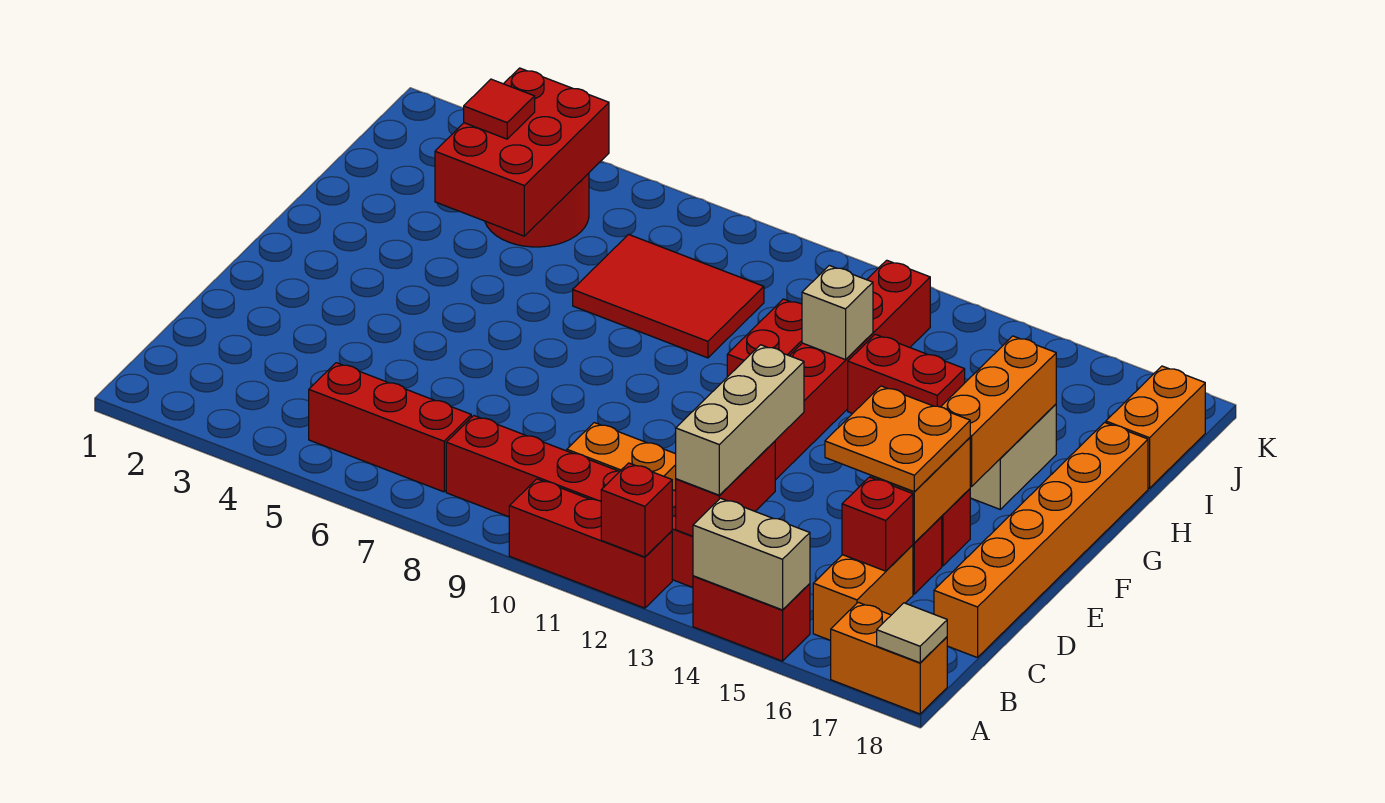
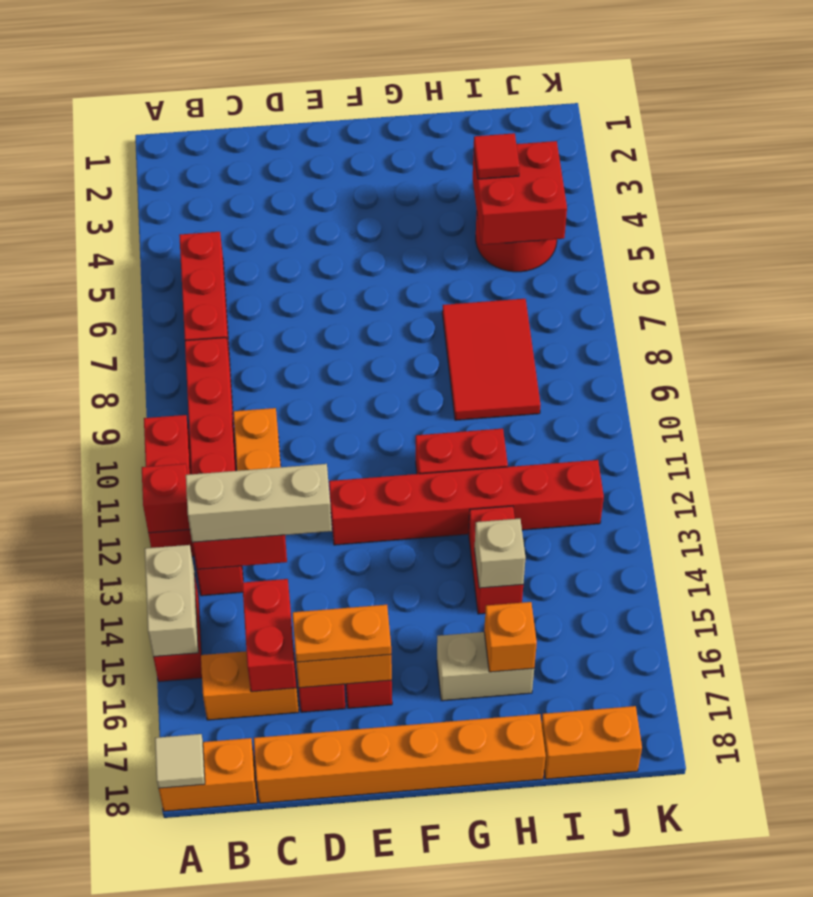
orange 1x2 brick [831,602,948,714] -> orange 1x2 brick turned to [159,738,257,811]
red 1x1 brick [842,477,913,571] -> red 1x2 brick [242,579,296,692]
orange 2x2 plate [825,386,970,492] -> orange 1x2 plate [293,605,391,662]
orange 1x3 brick [941,336,1056,486] -> orange 1x1 brick [484,602,537,672]
red 2x3 brick [435,68,609,236] -> red 2x2 brick [473,141,567,245]
tan 1x1 brick [802,266,873,360] -> tan 1x1 brick moved to [475,519,526,588]

